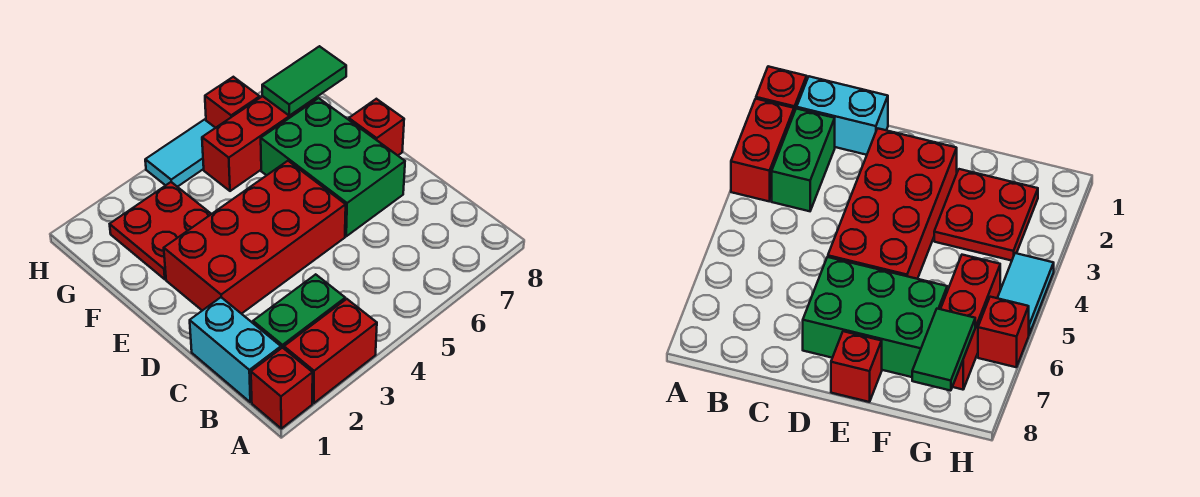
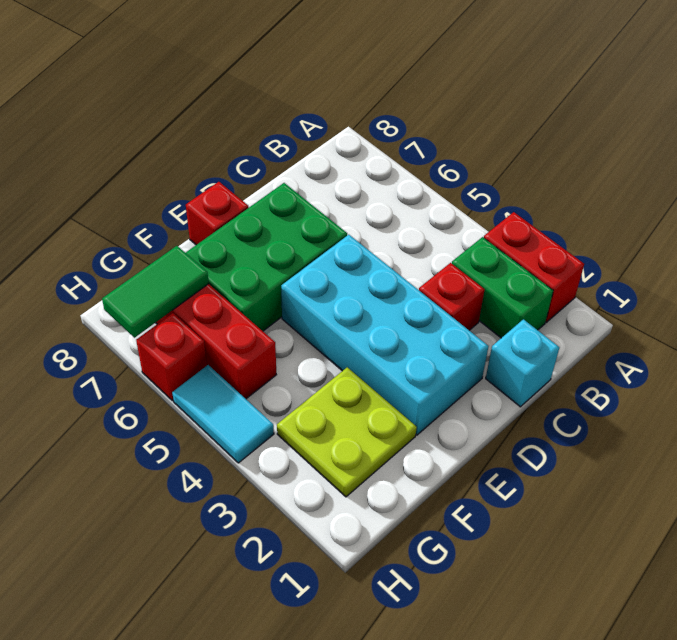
red 1x1 brick [251,347,313,429] -> red 1x1 brick moved to [419,263,485,330]
cyan 1x2 brick [190,297,281,402] -> cyan 1x1 brick [486,319,559,407]
red 2x4 brick [164,161,346,314] -> cyan 2x4 brick [281,235,489,435]
red 2x2 plate [110,182,211,279] -> lime 2x2 plate [277,367,417,497]
green 1x2 tile [262,46,346,116] -> green 1x2 tile turned to [102,246,209,338]

